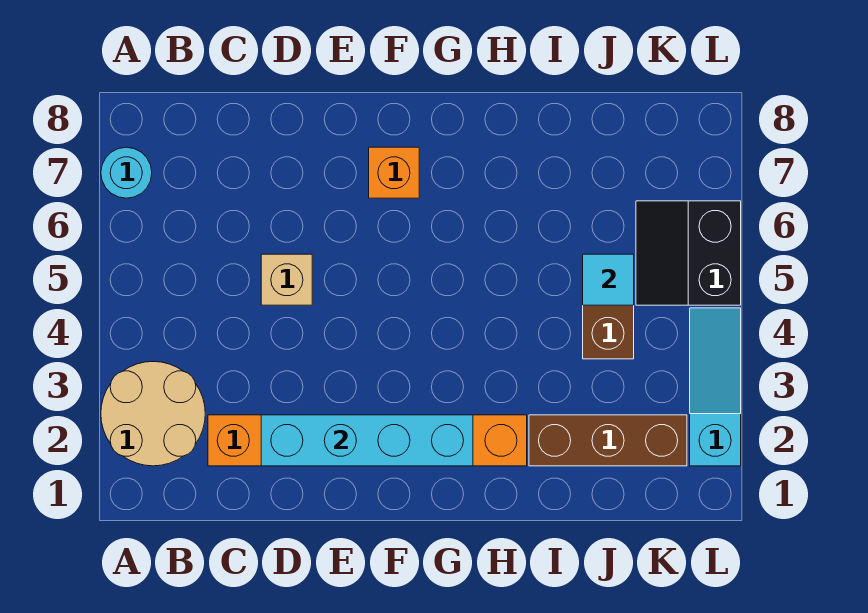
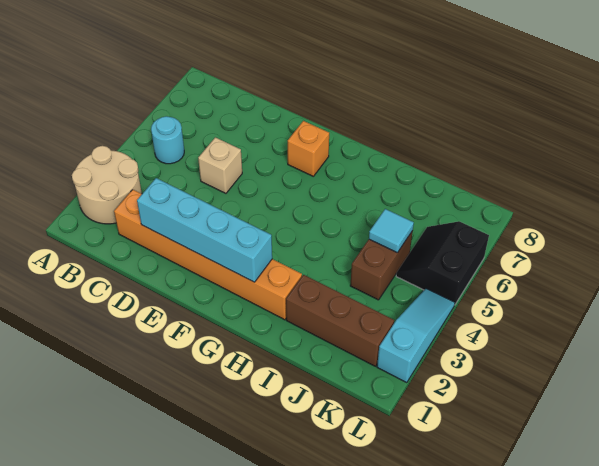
cyan 1x1 round brick [101,147,152,198] -> cyan 1x1 round brick moved to [151,116,184,164]

